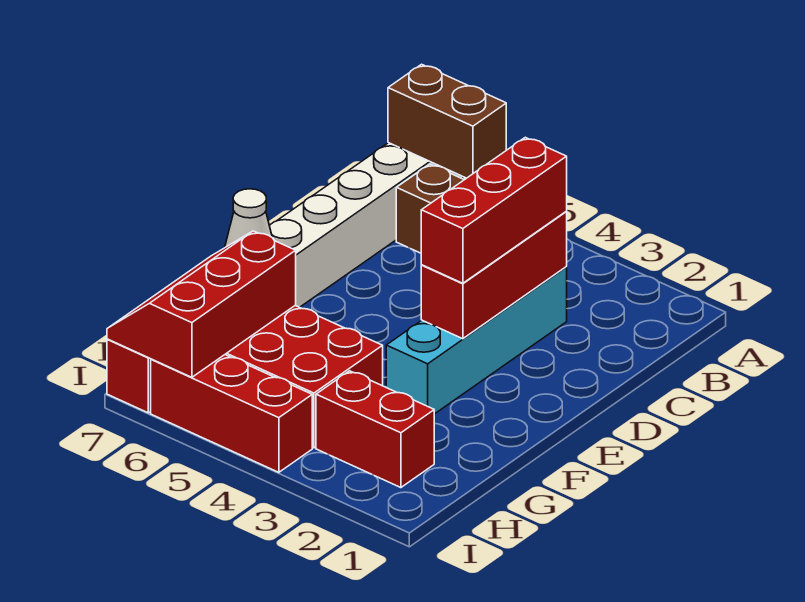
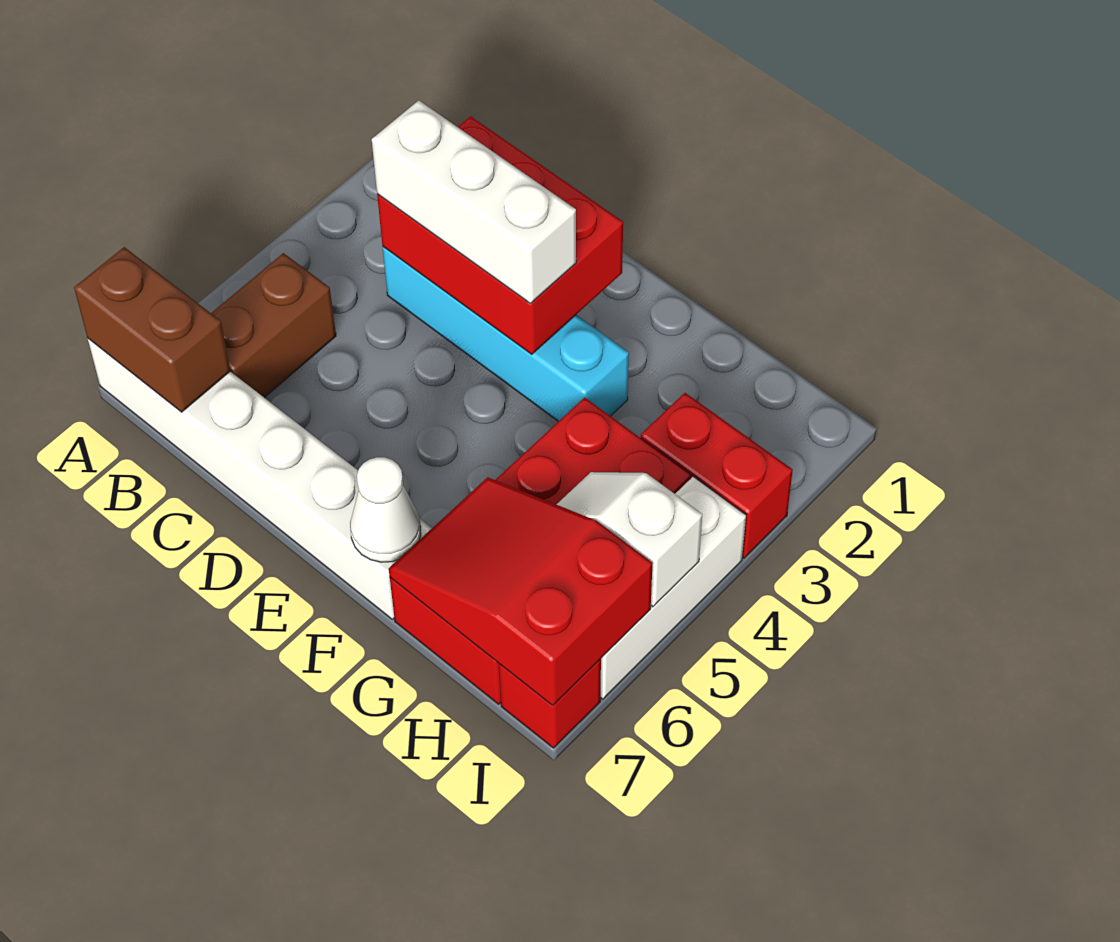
brown 1x2 brick [388,64,506,178] -> brown 1x2 brick turned to [74,247,230,412]
red 1x3 brick [421,212,567,339] -> red 2x3 brick [377,116,623,354]
red 1x3 brick [421,137,567,283] -> white 1x3 brick [372,100,576,303]
red 2x3 slope [107,231,296,377] -> red 2x3 slope turned to [389,477,653,705]
red 1x2 brick [316,371,434,488] -> red 1x2 brick turned to [641,393,793,558]
none -> white 1x2 slope [556,472,702,607]
red 1x3 brick [151,355,312,472] -> white 1x3 brick [601,477,746,699]

